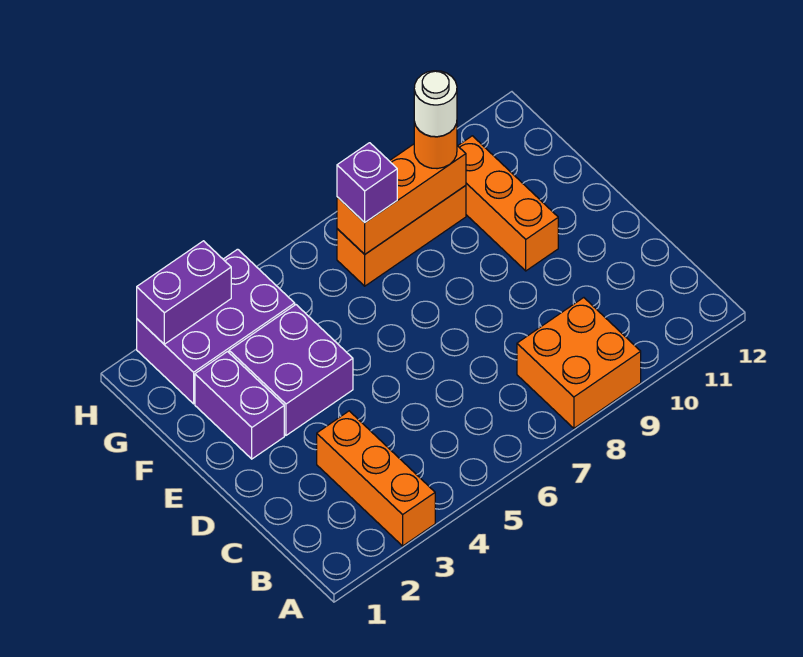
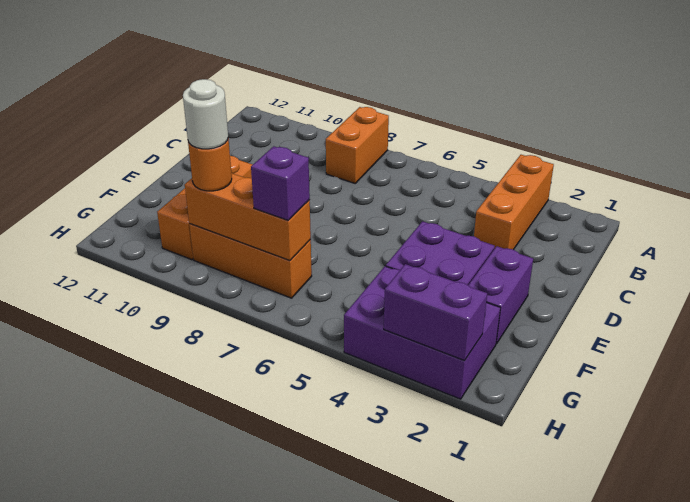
orange 2x2 brick [517,298,641,428] -> orange 1x2 brick [326,107,389,183]

